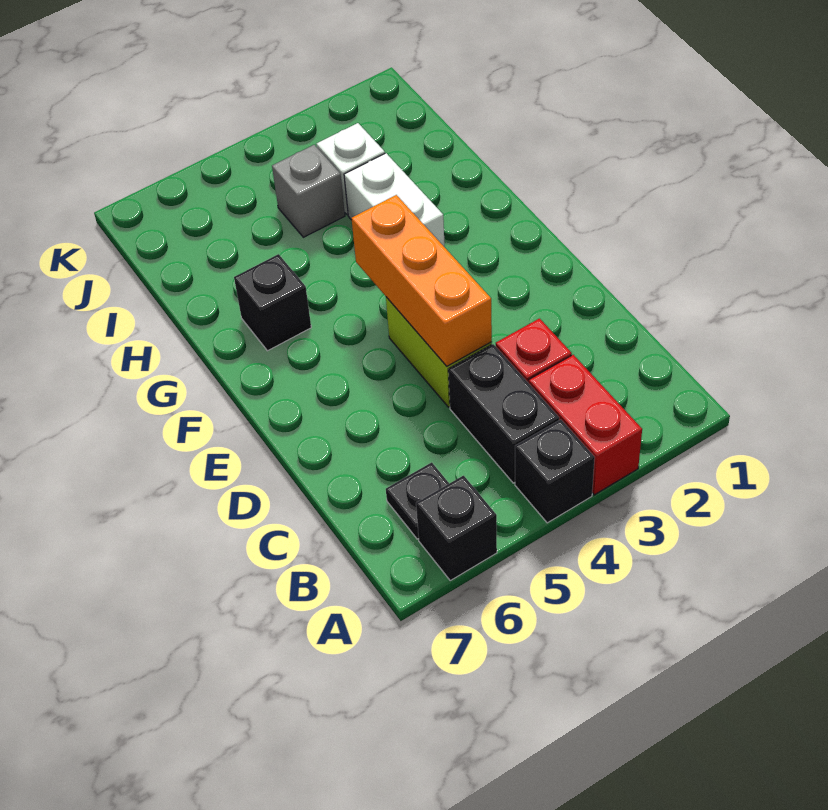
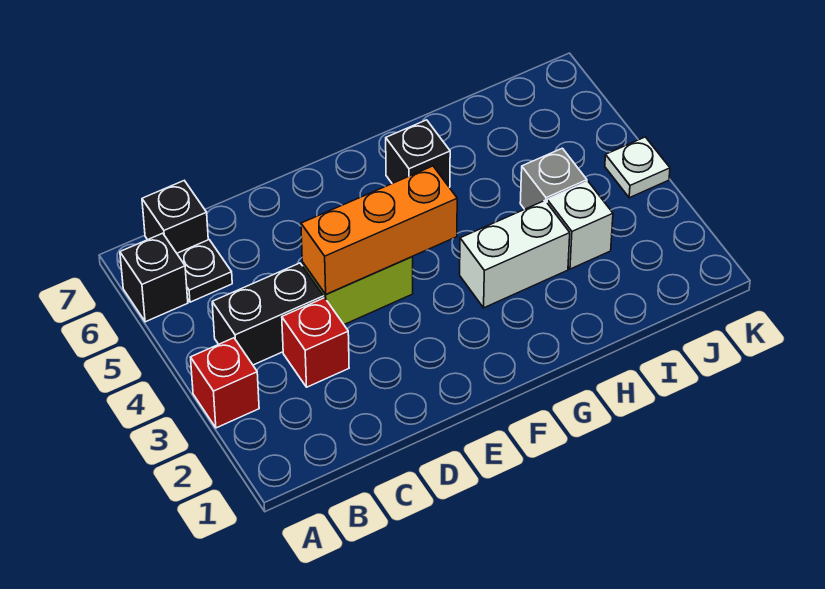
red 1x2 brick [529,355,642,495] -> red 1x1 brick [190,338,259,428]
black 1x1 brick [515,419,595,523] -> black 1x1 brick moved to [142,181,208,253]
none -> white 1x1 plate [605,137,670,198]

